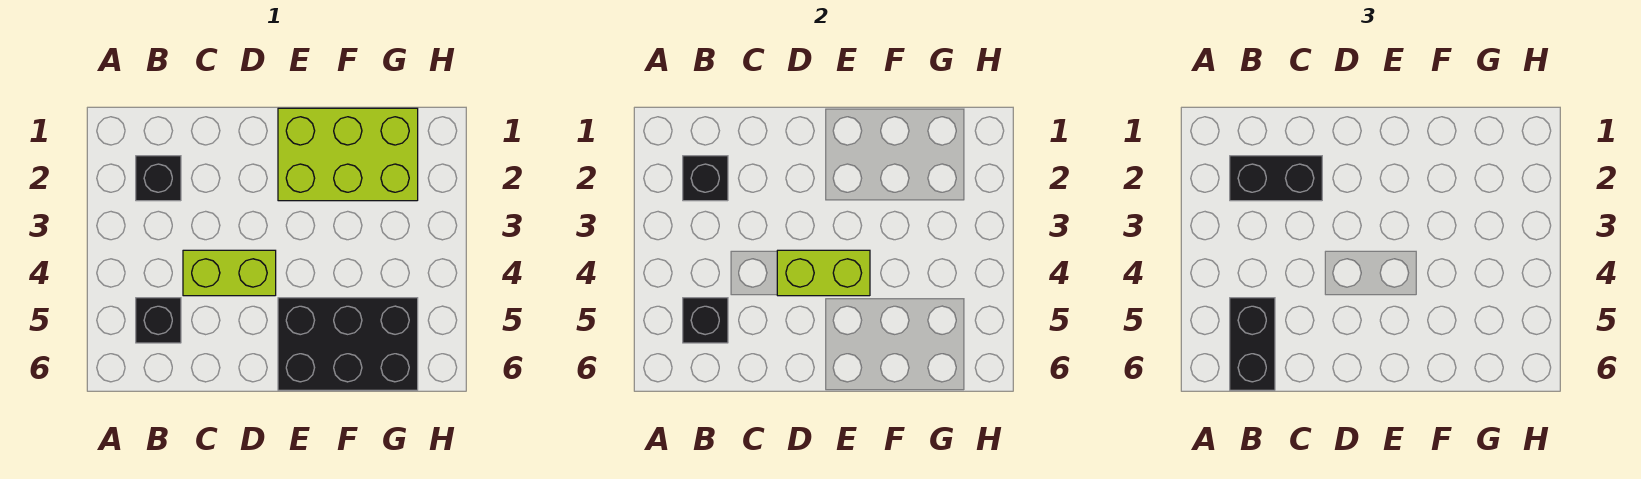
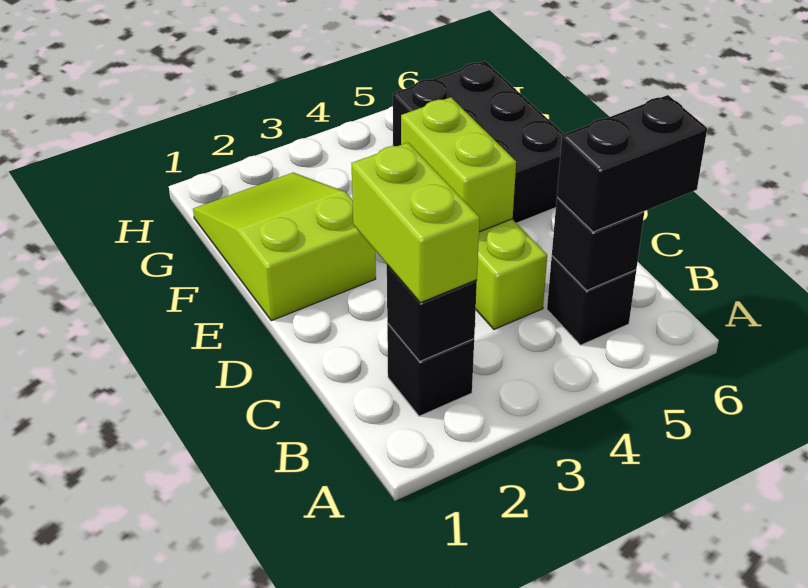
black 1x2 brick [1230,156,1322,201] -> lime 1x2 brick [351,143,480,303]
lime 2x3 brick [278,108,418,201] -> lime 2x3 slope [193,173,376,321]

